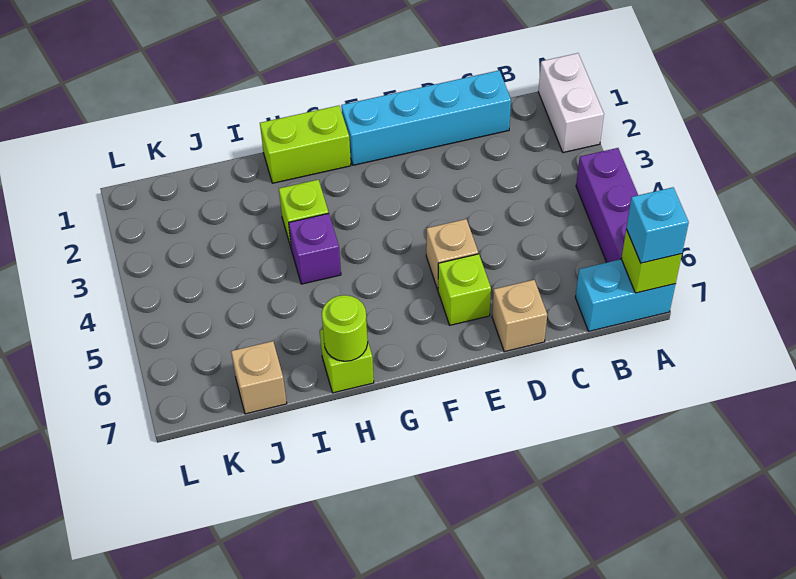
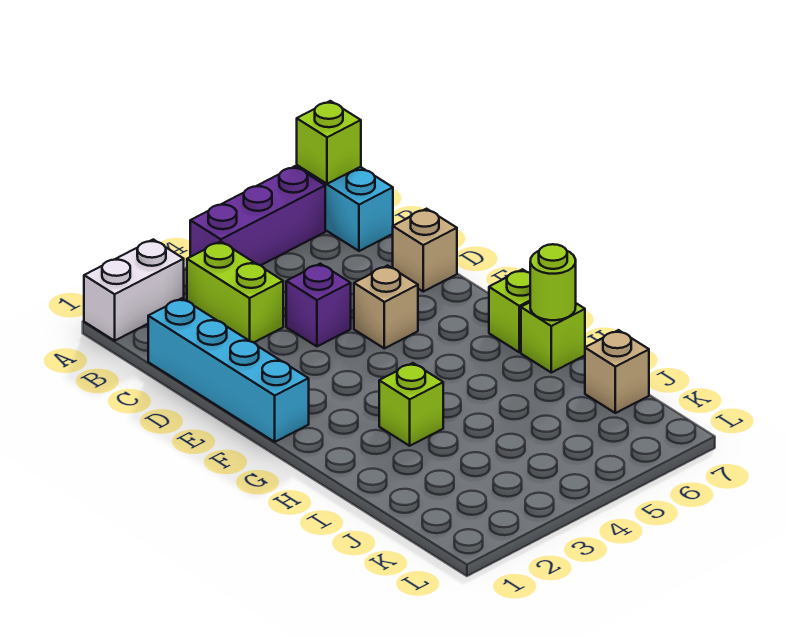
cyan 1x1 brick [626,187,689,263] -> none
lime 1x1 brick [438,254,491,325] -> lime 1x1 brick moved to [489,269,530,352]
lime 1x2 brick [260,106,351,183] -> lime 1x2 brick moved to [187,241,283,342]
purple 1x1 brick [289,213,341,284] -> purple 1x1 brick moved to [286,264,351,346]

